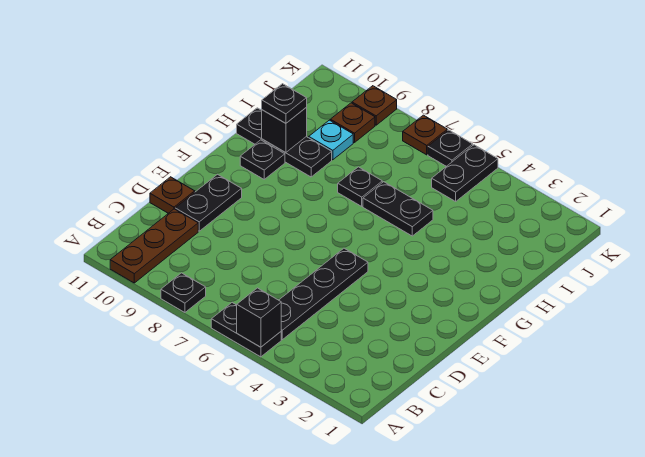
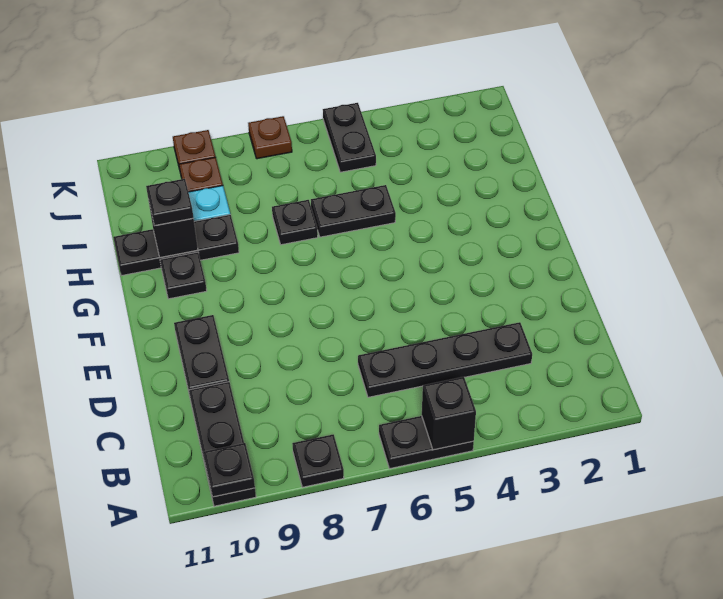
brown 1x3 plate [110,209,198,283] -> black 1x3 plate [189,382,256,506]
black 1x4 plate [279,248,368,340] -> black 1x4 plate turned to [358,322,532,397]
brown 1x1 plate [150,177,195,213] -> none
black 1x1 plate [428,130,473,166] -> black 1x1 plate moved to [203,443,255,497]

